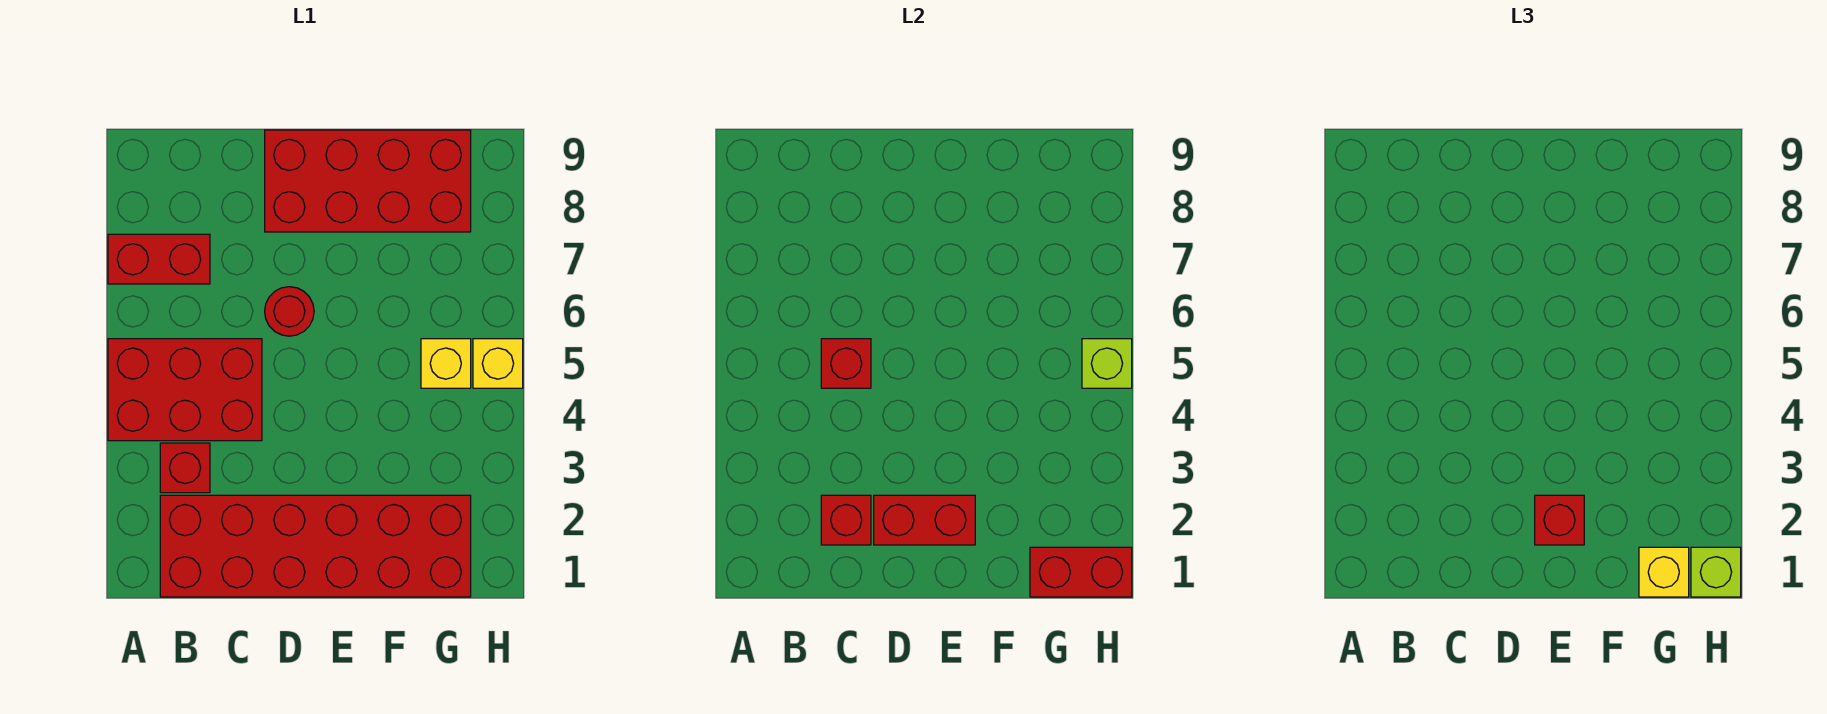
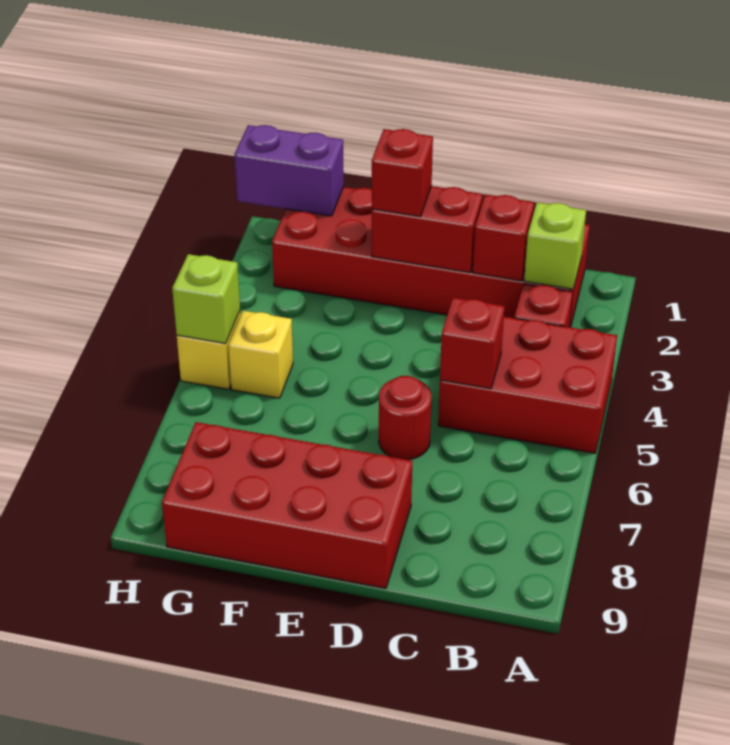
red 1x2 brick [108,234,210,284] -> none
red 1x2 brick [1030,547,1132,597] -> purple 1x2 brick [234,125,344,216]
yellow 1x1 brick [1639,547,1689,597] -> none
lime 1x1 brick [1691,547,1741,597] -> lime 1x1 brick moved to [524,202,586,289]

